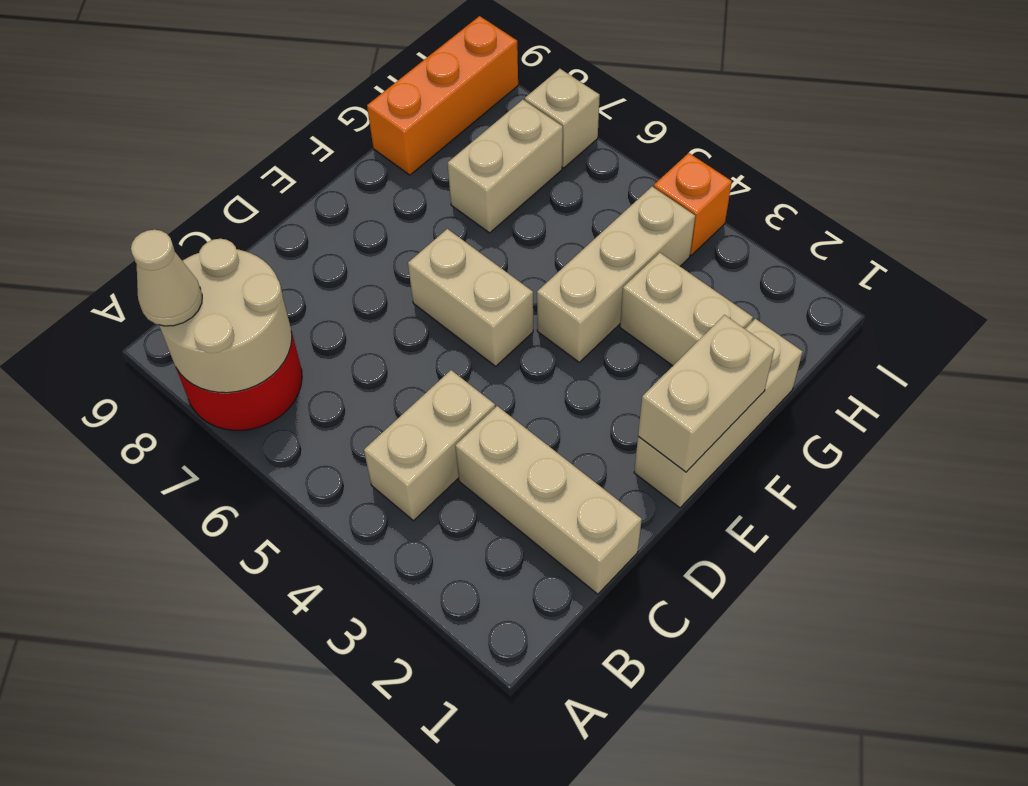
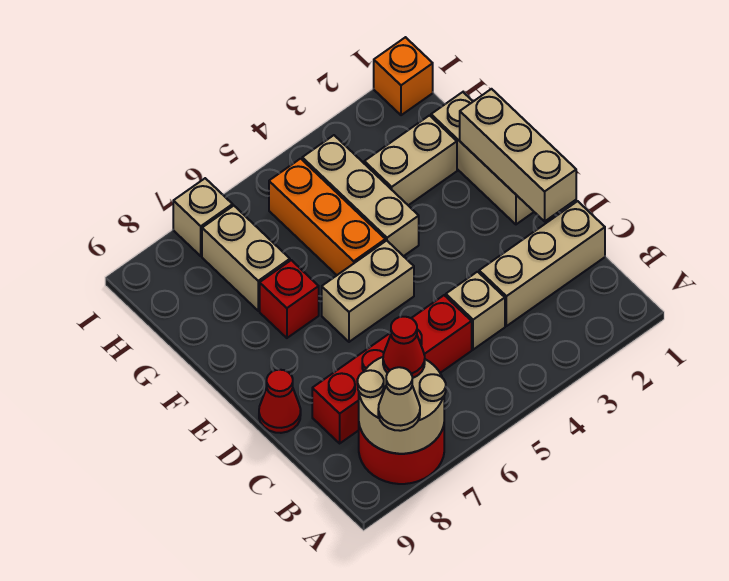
tan 1x2 brick [364,370,495,521] -> tan 1x1 brick [446,272,505,350]
none -> red 1x1 cone [383,317,425,378]
none -> red 1x4 brick [312,295,472,443]
none -> red 1x1 cone [259,370,301,433]
tan 1x2 brick [638,315,774,472] -> tan 1x3 brick [460,89,576,221]
none -> red 1x1 brick [260,260,319,338]
orange 1x3 brick [367,16,518,175] -> orange 1x3 brick moved to [269,159,385,275]
orange 1x1 brick [654,153,732,255] -> orange 1x1 brick moved to [374,37,433,115]

